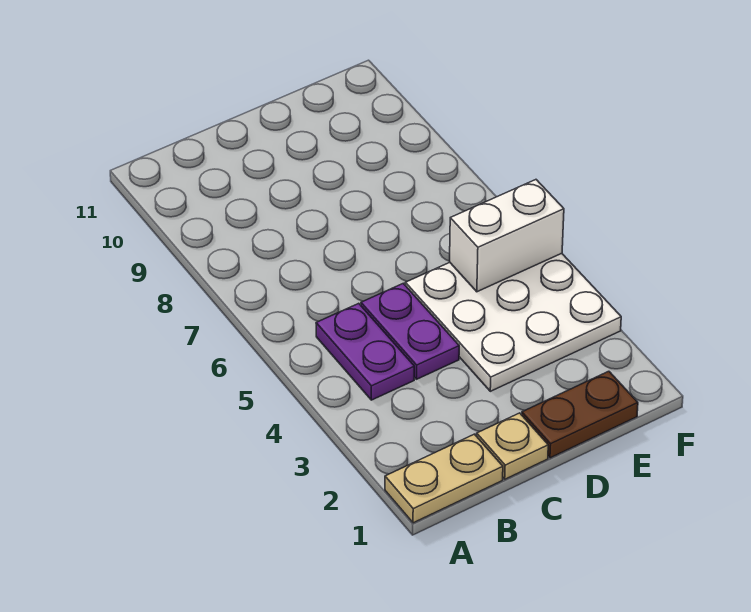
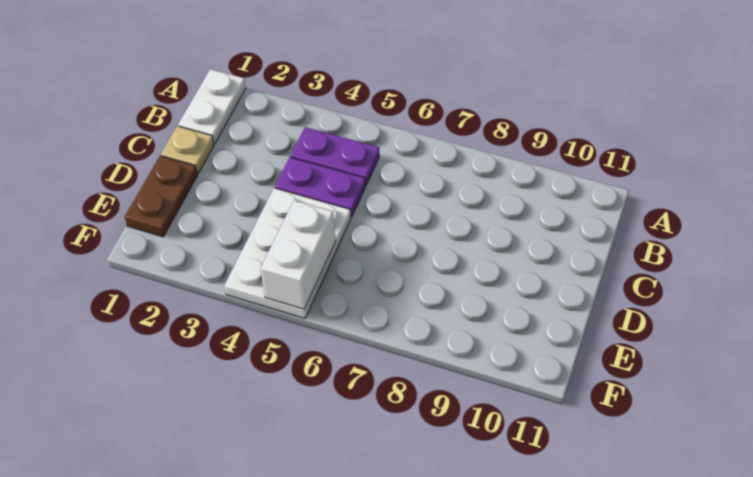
tan 1x2 plate [385,434,503,523] -> white 1x2 plate [178,69,246,144]
white 3x3 plate [405,253,621,391] -> white 2x3 plate [224,188,351,318]

